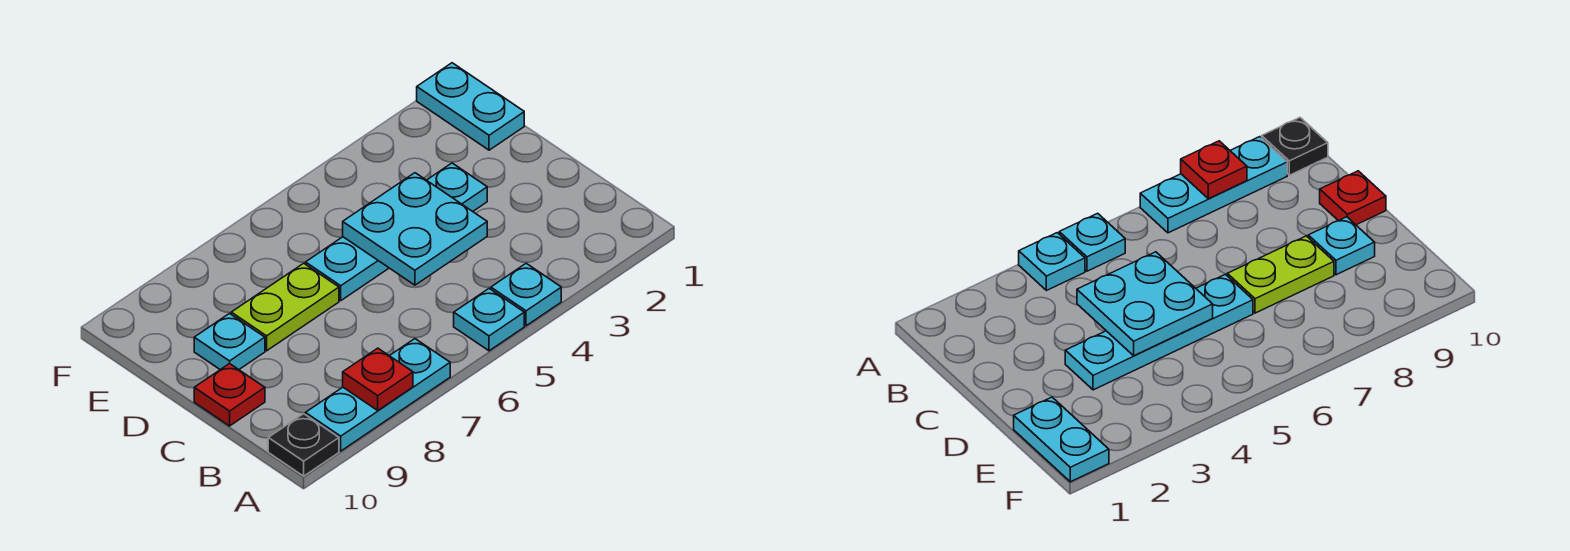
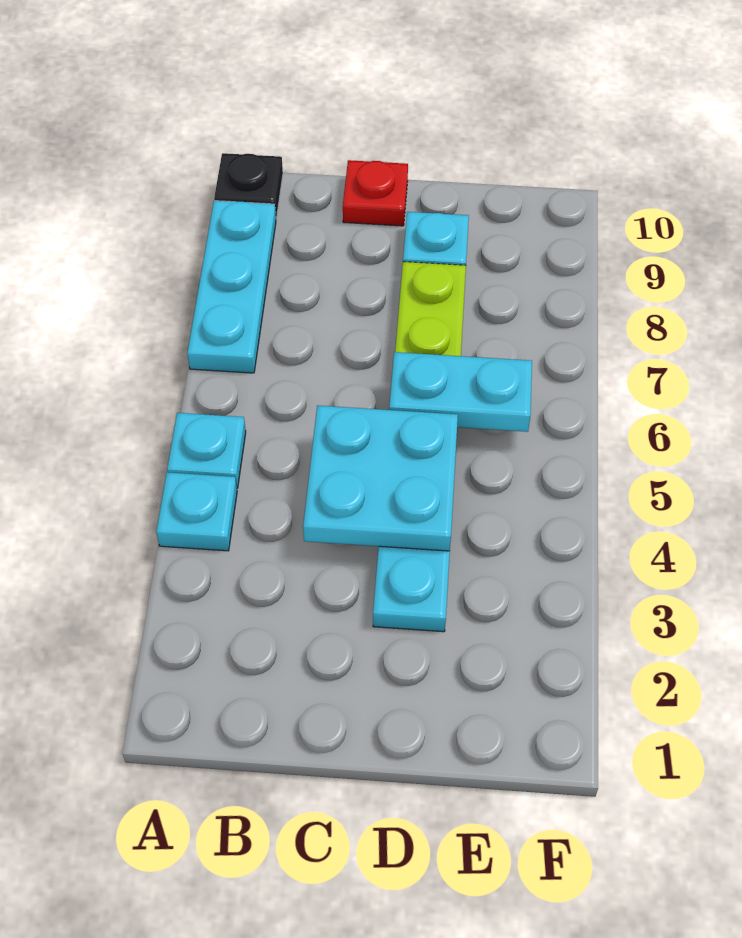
red 1x1 plate [343,348,413,410] -> none
cyan 1x2 plate [417,63,524,150] -> cyan 1x2 plate moved to [389,352,532,432]

